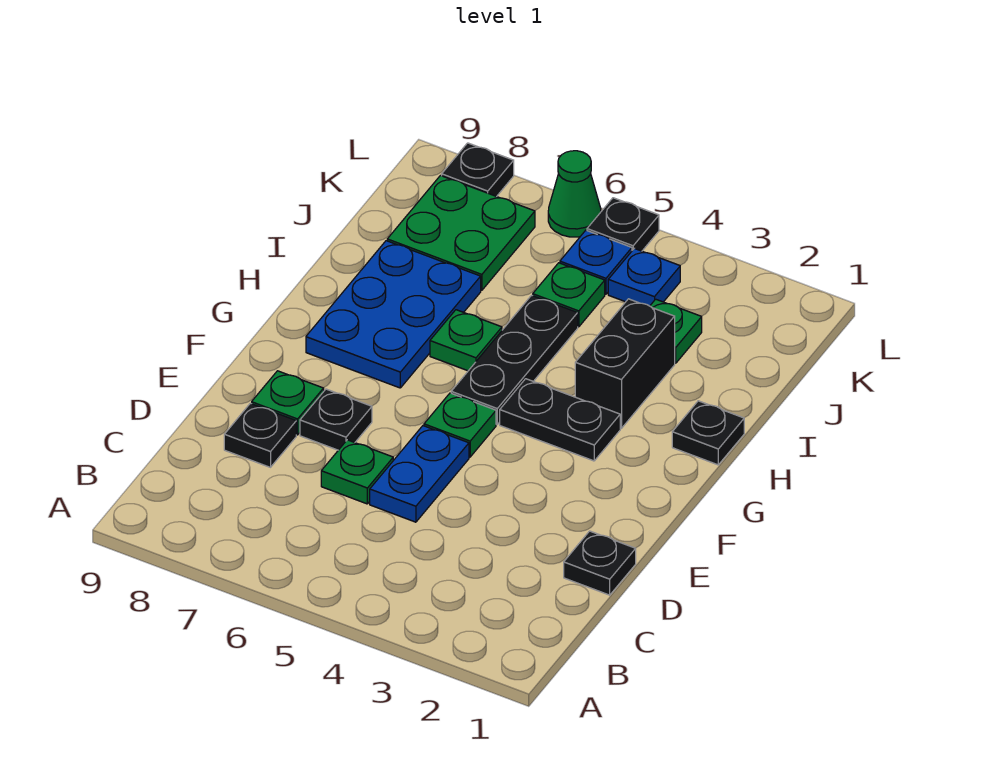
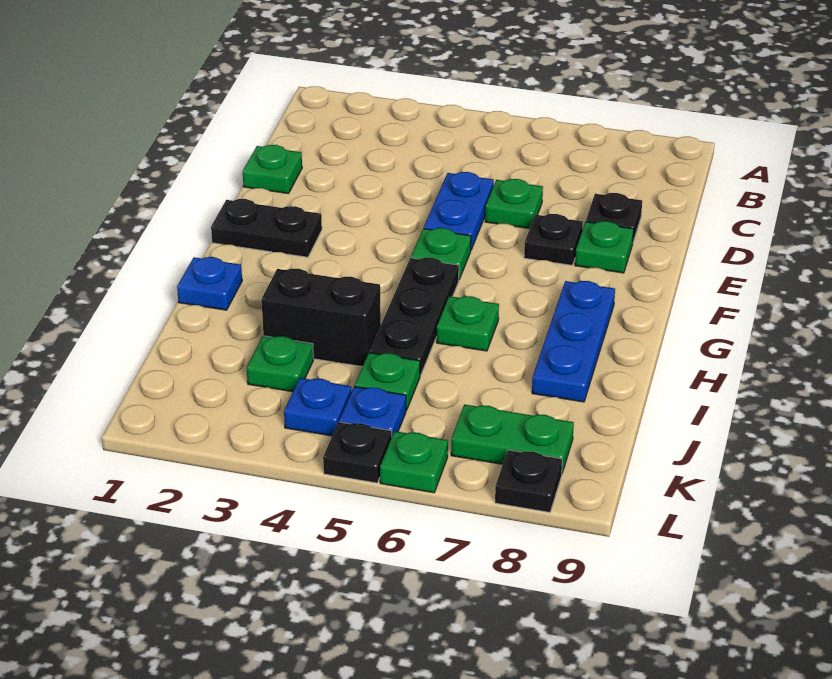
black 1x1 plate [564,531,636,595] -> green 1x1 plate [243,145,302,194]
black 1x2 plate [500,379,620,461] -> black 1x2 plate moved to [211,199,322,257]
blue 2x3 plate [306,241,481,388] -> blue 1x3 plate [532,281,615,402]
black 1x1 plate [672,401,744,465] -> blue 1x1 plate [177,257,242,310]
black 1x2 brick [575,299,675,428] -> black 1x2 brick turned to [262,269,381,367]
green 2x2 plate [387,176,535,290] -> green 1x2 plate [451,404,574,473]
green 1x1 cone [548,151,601,237] -> green 1x1 plate [380,431,448,493]

